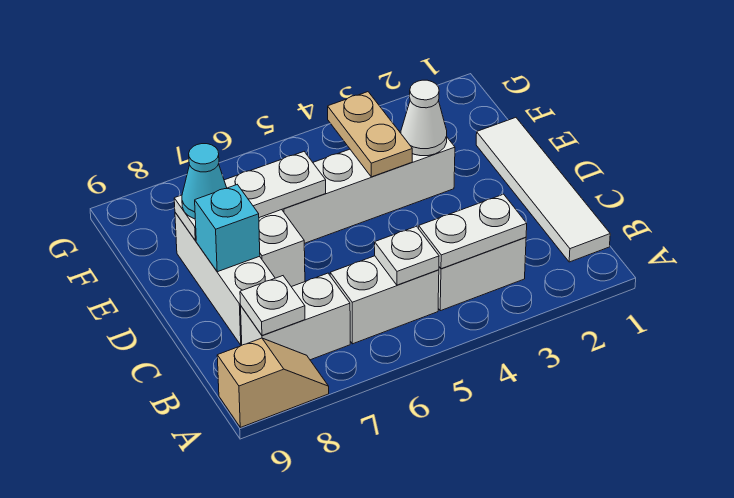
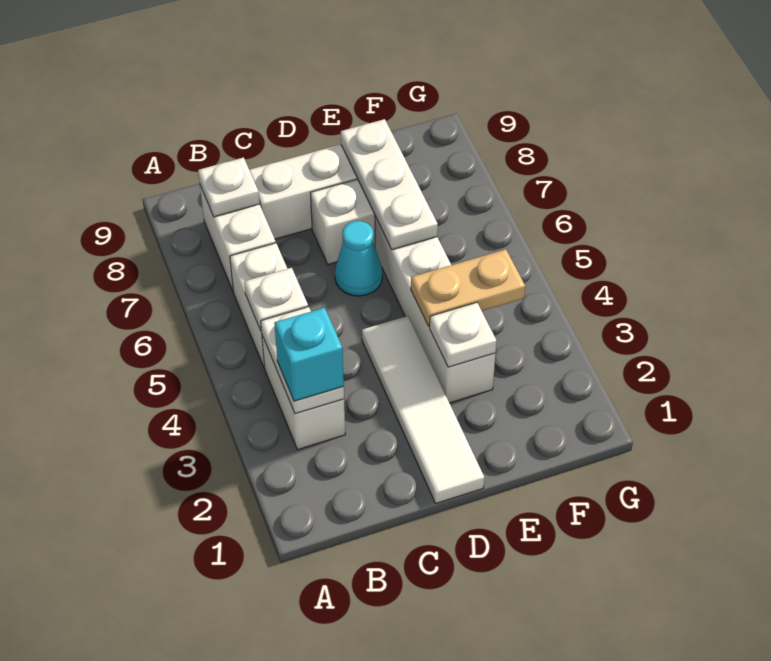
tan 1x2 slope [217,338,329,427] -> none
white 1x4 tile [476,118,610,262] -> white 1x4 tile turned to [362,316,484,503]
cyan 1x1 brick [195,185,260,272] -> cyan 1x1 brick moved to [274,308,344,401]
white 1x1 cone [401,80,447,156] -> white 1x1 plate [430,303,496,367]
cyan 1x1 cone [182,144,227,219] -> cyan 1x1 cone moved to [335,221,382,296]

